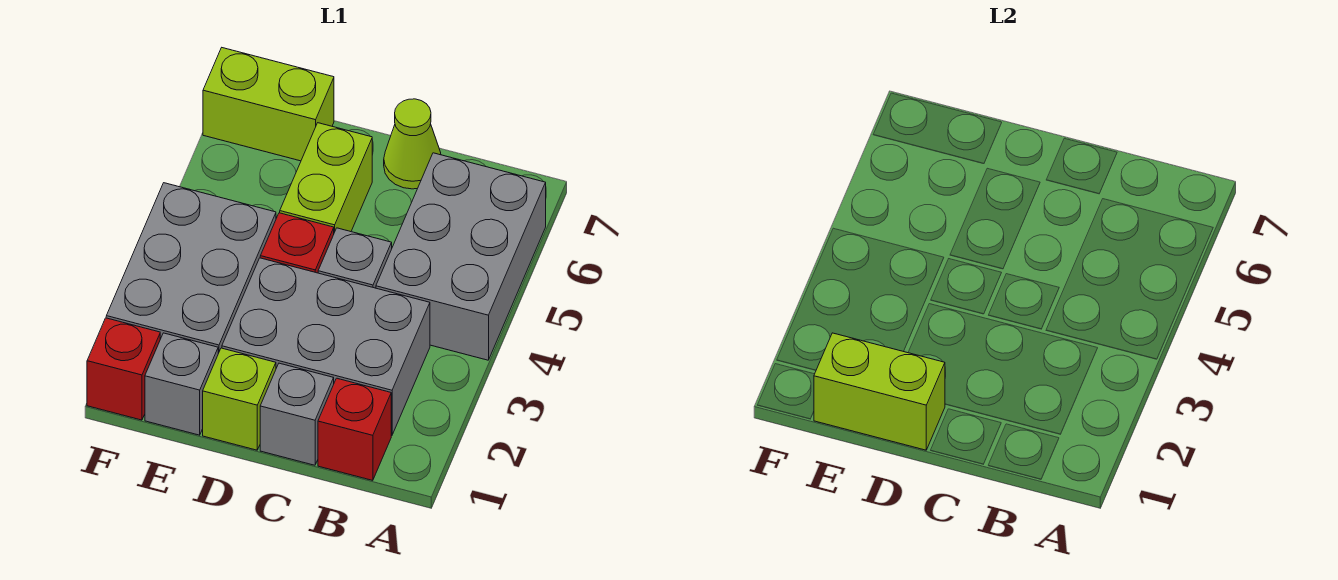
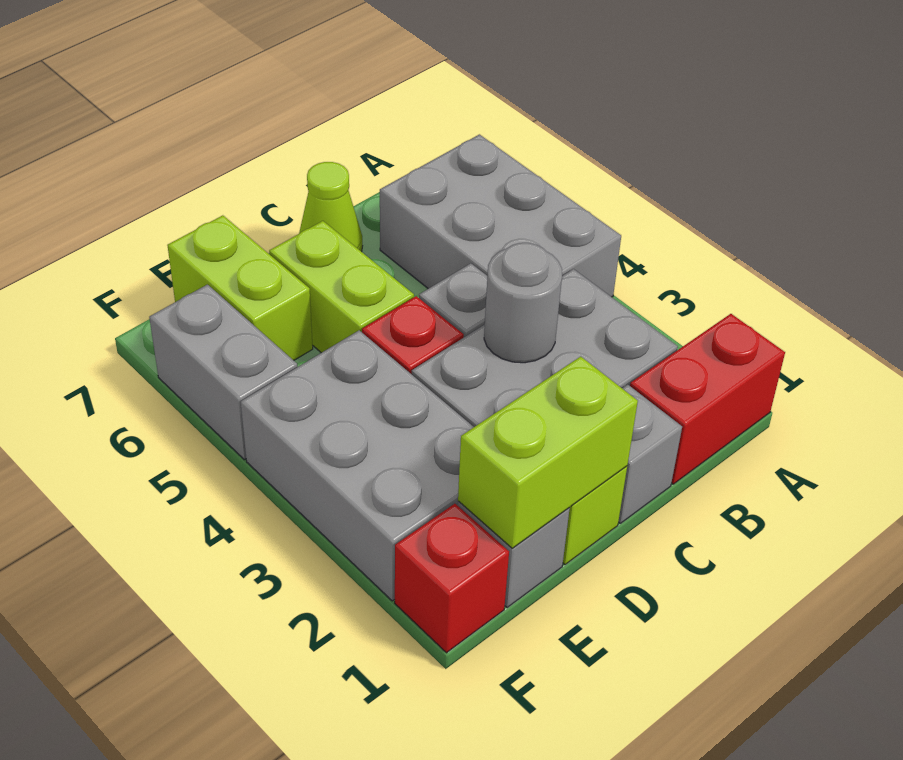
red 1x1 brick [318,378,391,480] -> red 1x2 brick [630,314,785,484]
none -> grey 1x1 round brick [484,243,562,363]
lime 1x2 brick [203,48,334,161] -> lime 1x2 brick turned to [167,215,313,360]
none -> grey 1x2 brick [149,285,298,460]

